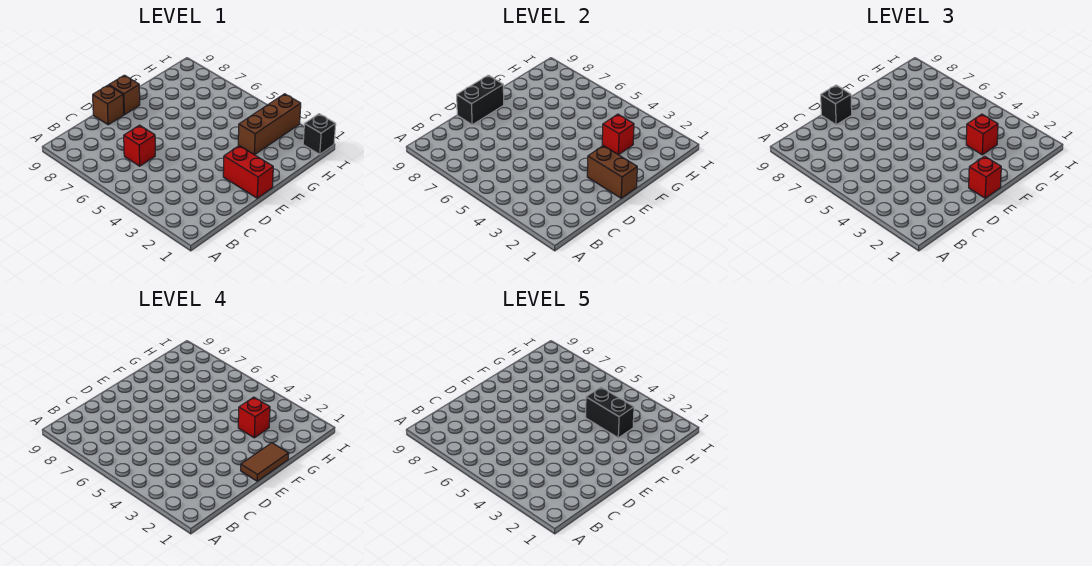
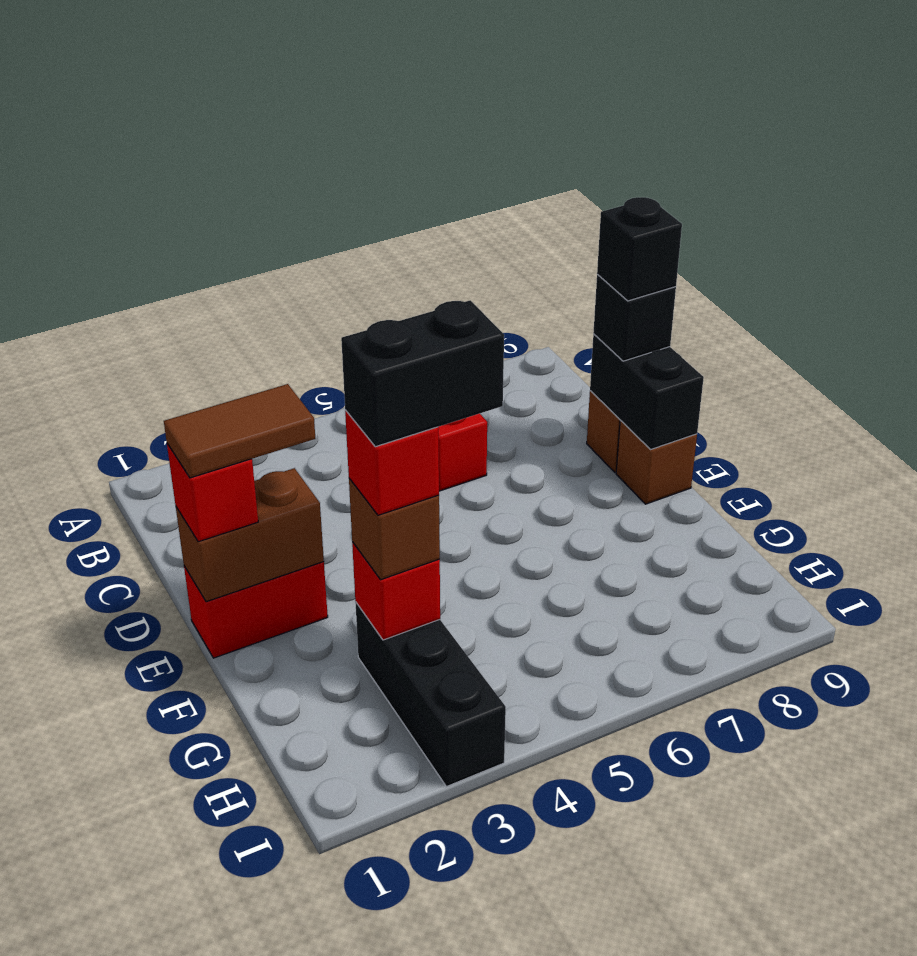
brown 1x2 tile [241,443,289,481] -> brown 1x2 tile turned to [164,384,315,478]
brown 1x3 brick [238,94,301,155] -> black 1x3 brick [355,602,506,787]
red 1x1 brick [966,114,998,155] -> brown 1x1 brick [349,478,440,580]
black 1x1 brick [303,114,336,154] -> black 1x1 brick moved to [597,197,682,301]

